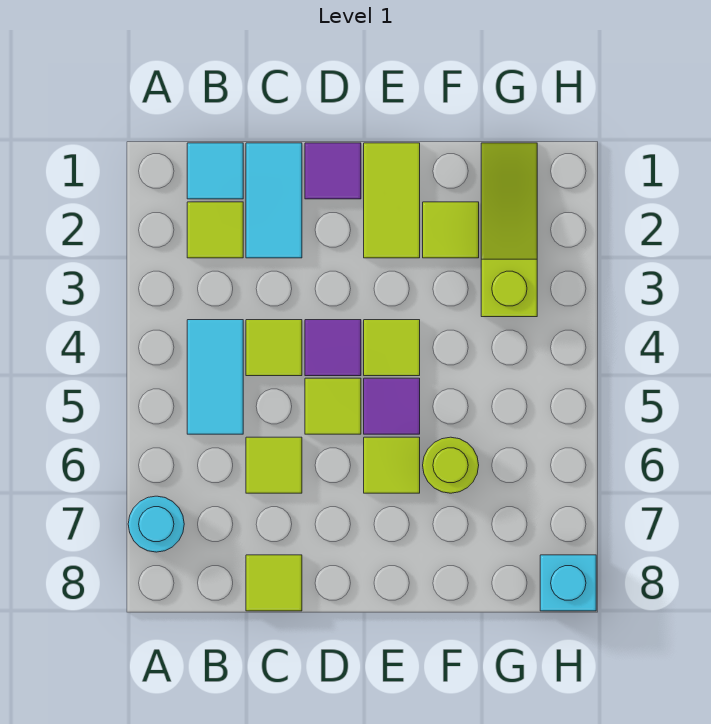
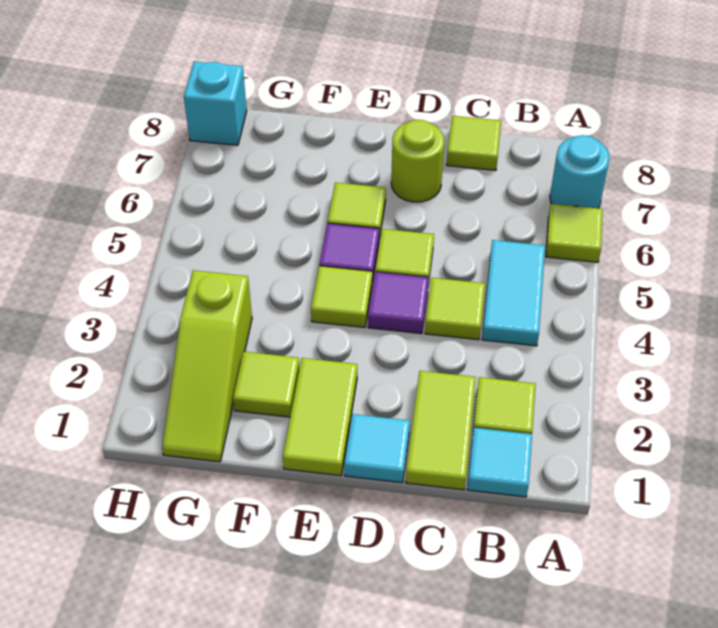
cyan 1x2 tile [246,143,302,258] -> lime 1x2 tile [406,371,476,490]
lime 1x1 tile [246,437,302,493] -> lime 1x1 tile moved to [546,204,603,262]
purple 1x1 tile [305,143,361,199] -> cyan 1x1 tile [344,414,410,483]
lime 1x1 round brick [423,437,479,493] -> lime 1x1 round brick moved to [391,120,444,202]

